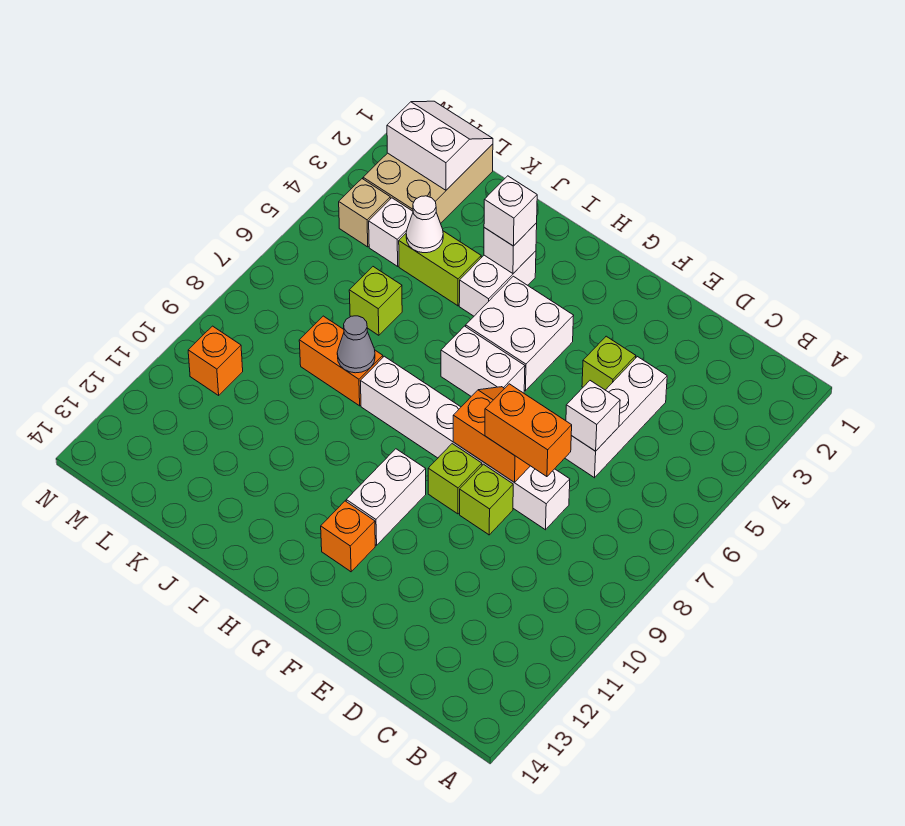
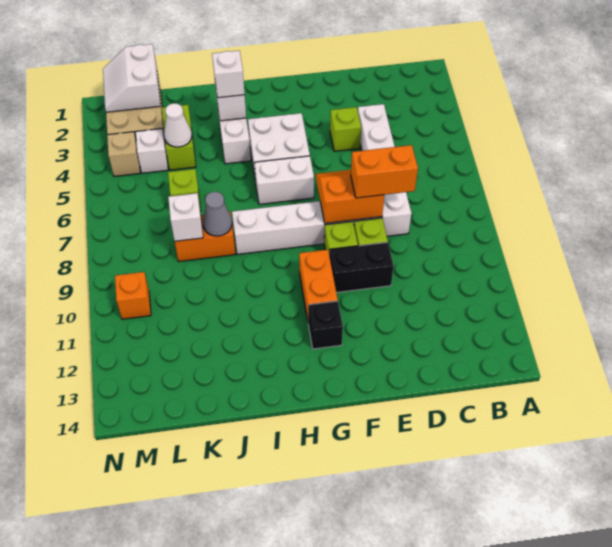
white 1x1 brick [566,381,620,451] -> white 1x1 brick moved to [168,193,203,241]
none -> black 1x2 brick [329,242,394,293]
white 1x2 brick [346,449,426,545] -> orange 1x2 brick [299,250,338,320]
orange 1x1 brick [321,501,375,572] -> black 1x1 brick [308,301,343,349]
lime 1x2 brick [399,231,481,306] -> lime 1x2 brick turned to [162,105,196,170]
white 2x2 slope [387,101,493,190] -> white 2x2 slope turned to [103,44,160,112]

